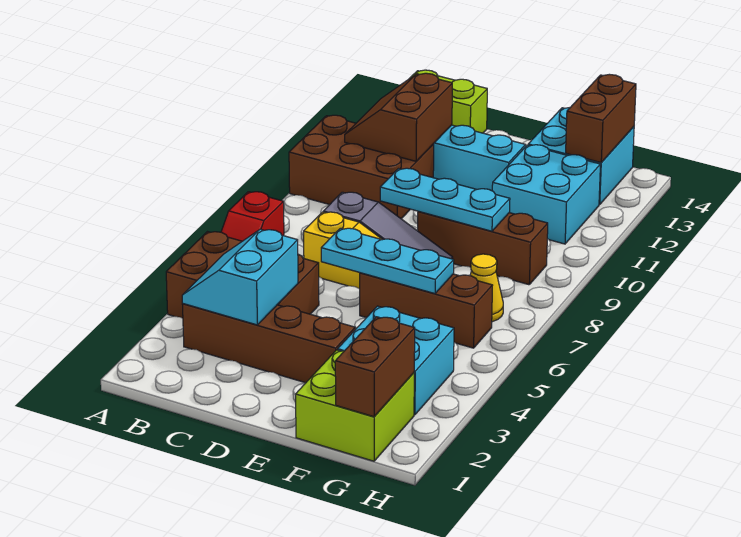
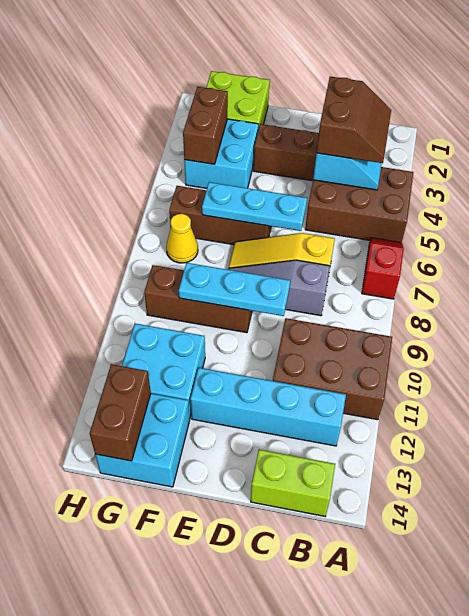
brown 2x2 slope [345,73,452,161] -> brown 2x2 slope moved to [316,77,391,163]
brown 1x2 brick [335,317,415,417] -> brown 1x2 brick moved to [183,87,228,164]

